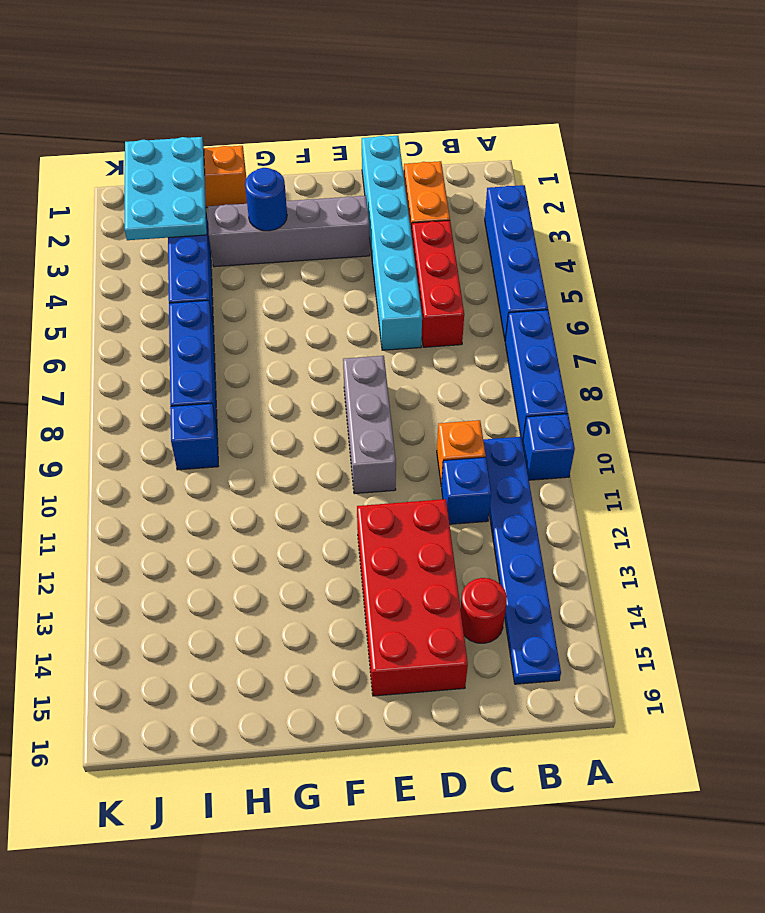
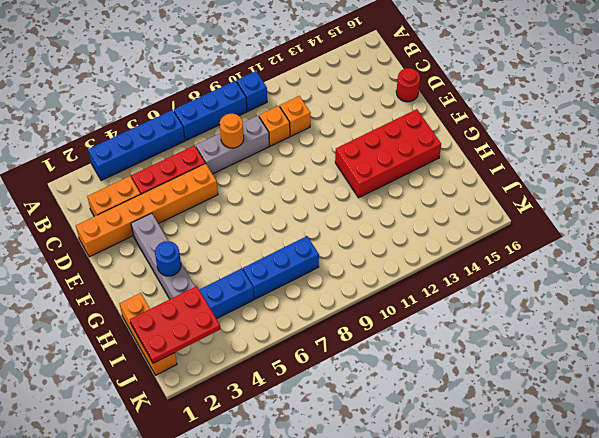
blue 1x6 plate [483,437,561,684] -> none
none -> orange 1x1 round brick [220,114,244,148]
blue 1x1 brick [442,457,491,524] -> orange 1x1 brick [280,96,311,136]
red 1x1 round brick [461,578,507,643] -> red 1x1 round brick moved to [396,68,420,102]
cyan 1x6 brick [362,136,422,350] -> orange 1x6 brick [76,163,218,257]
red 2x4 brick [357,499,468,696] -> red 2x4 brick moved to [335,109,441,198]
grey 1x3 brick [343,356,396,494] -> grey 1x3 brick moved to [196,116,269,174]
cyan 2x3 plate [125,137,207,240] -> red 2x3 plate [130,286,221,363]
blue 1x1 brick [170,403,218,470] -> none

